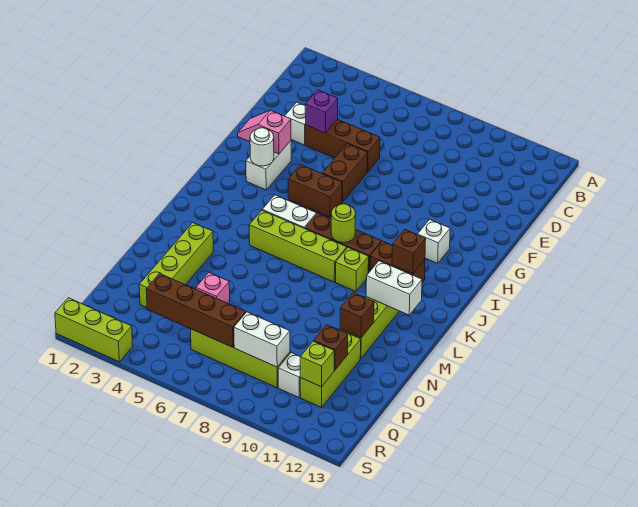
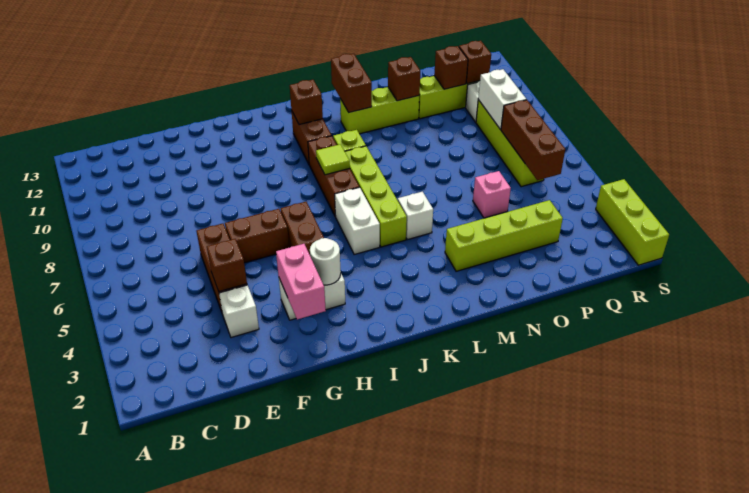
purple 1x1 brick [305,90,338,133] -> brown 1x1 brick [207,239,247,292]
pink 1x2 slope [238,110,291,154] -> pink 1x2 brick [276,244,326,319]
white 1x1 brick [418,219,450,263] -> white 1x1 brick moved to [398,192,433,240]
lime 1x1 round brick [331,204,355,243] -> lime 1x1 tile [316,144,350,175]
white 1x2 brick [366,261,422,315] -> brown 1x2 brick [331,54,372,112]
brown 1x4 brick [146,274,246,347] -> brown 1x3 brick [501,100,565,180]
lime 1x1 brick [300,341,334,387] -> brown 1x1 brick [459,41,491,84]

